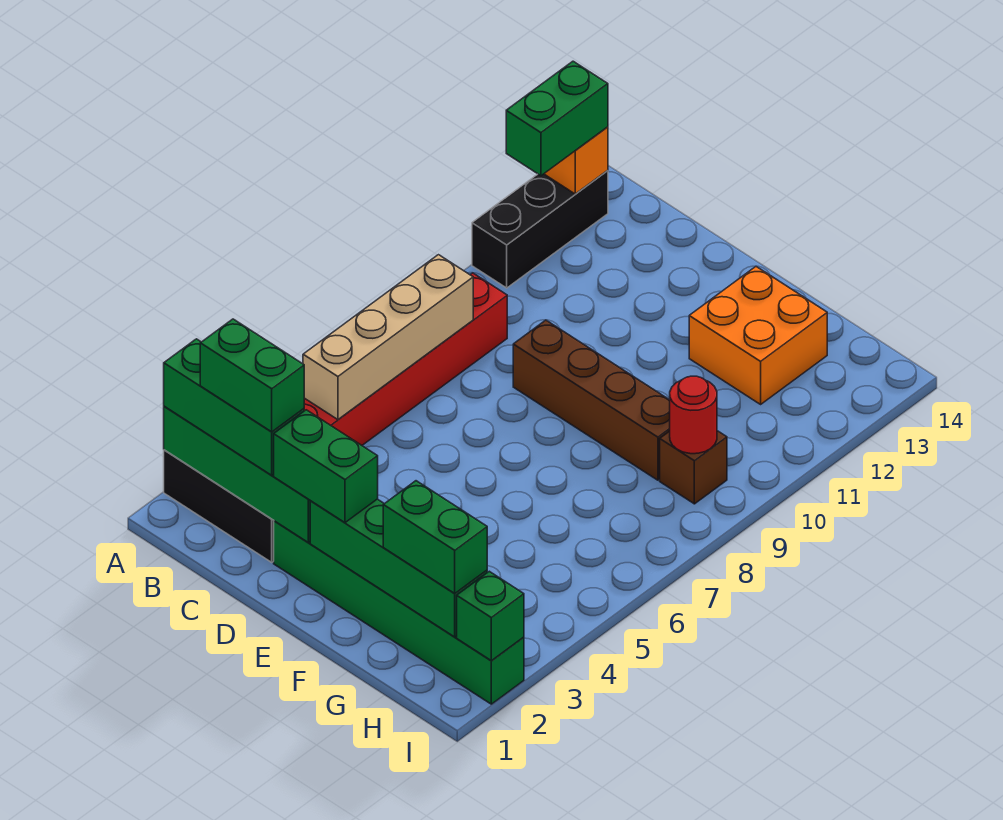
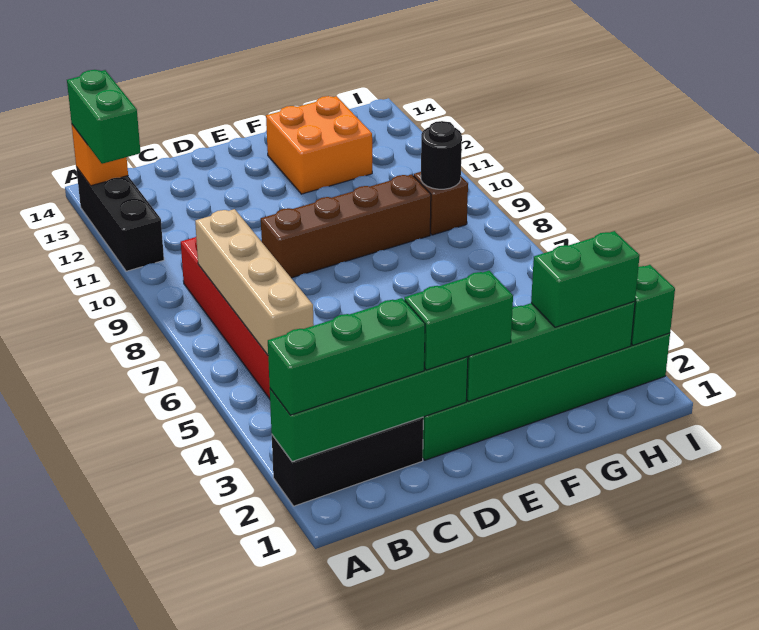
green 1x2 brick [200,319,304,432] -> none
red 1x1 round brick [670,376,717,454] -> black 1x1 round brick [421,121,462,189]

